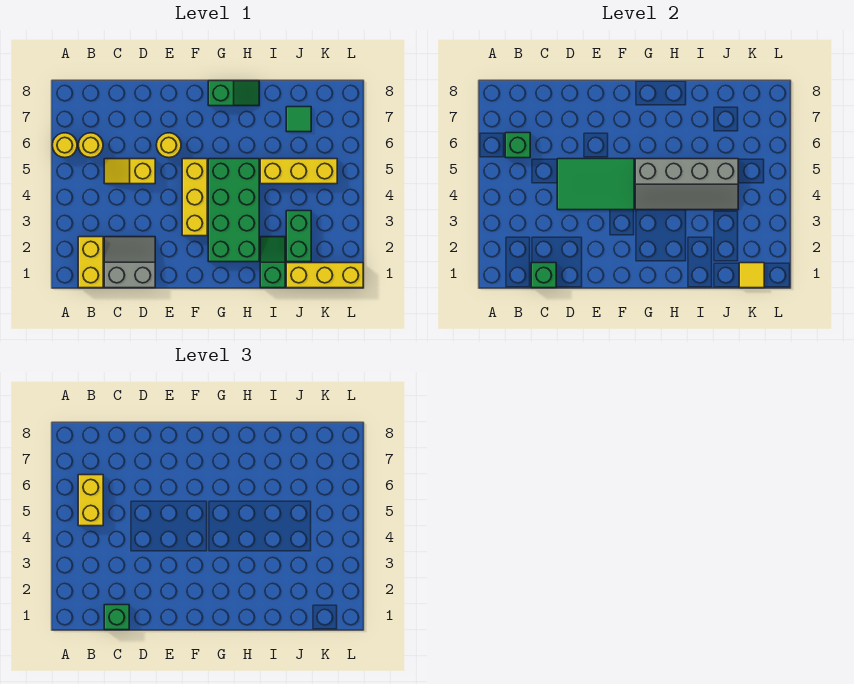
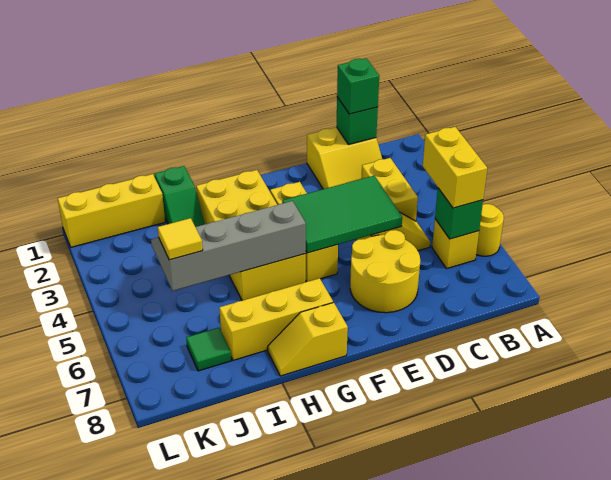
yellow 1x2 brick [78,237,103,288] -> yellow 1x2 brick moved to [361,158,418,221]
yellow 1x1 round brick [78,133,103,158] -> yellow 1x1 brick [432,219,479,269]
grey 2x2 slope [104,237,155,288] -> yellow 2x2 slope [307,127,382,189]
yellow 1x1 round brick [156,133,181,158] -> yellow 2x2 round brick [350,230,420,313]
green 2x4 brick [208,159,259,262] -> yellow 2x4 brick [196,170,306,300]
green 1x2 slope [208,81,259,106] -> yellow 1x2 slope [268,303,348,376]
yellow 1x3 brick [260,159,337,184] -> yellow 1x3 brick moved to [219,278,333,360]
green 1x2 brick [286,211,311,262] -> none
yellow 1x1 tile [739,263,764,288] -> yellow 1x1 tile moved to [158,218,203,260]

